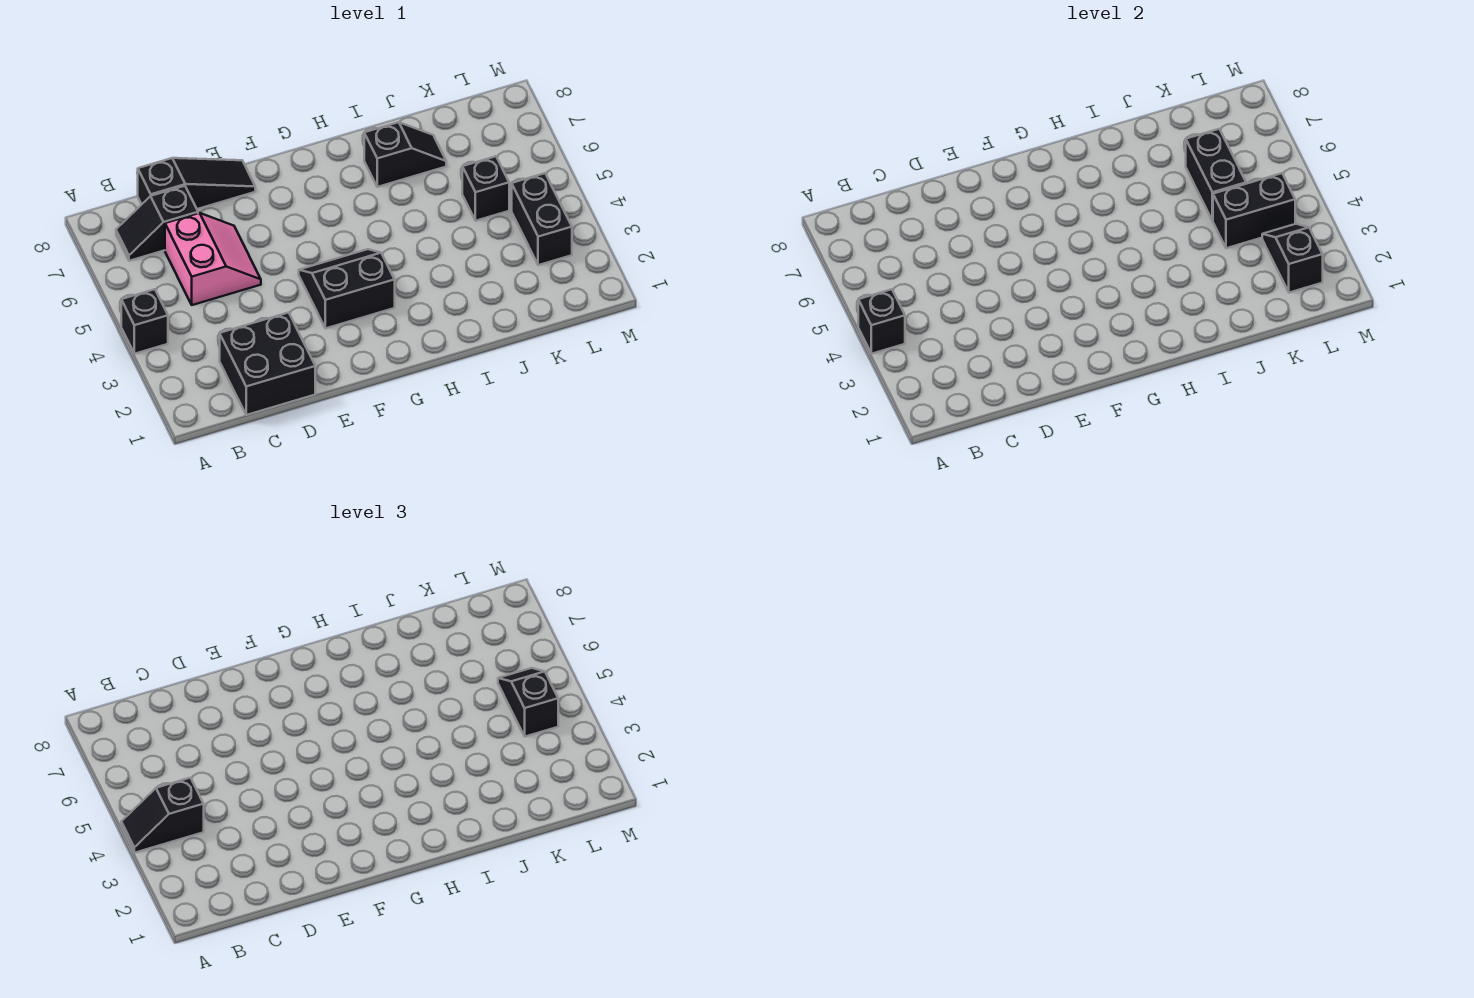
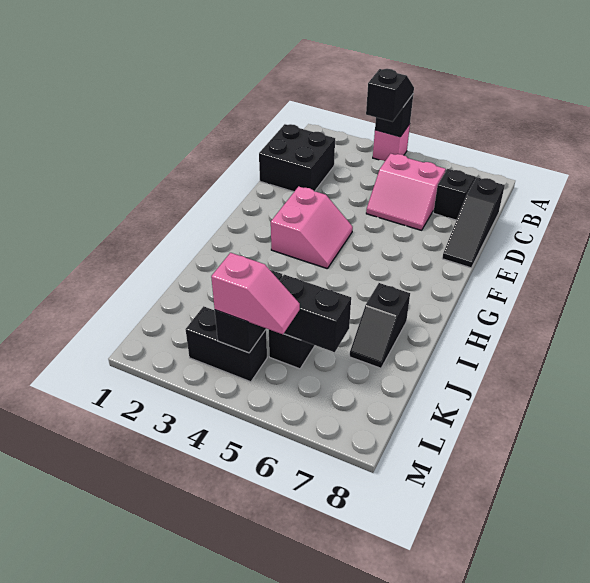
black 1x1 brick [121,289,168,354] -> pink 1x1 brick [373,124,410,161]
black 2x2 slope [299,249,395,328] -> pink 2x2 slope [271,186,353,268]
black 1x2 slope [1262,224,1323,293] -> none
black 1x2 slope [498,668,558,737] -> pink 1x2 slope [211,253,300,334]

